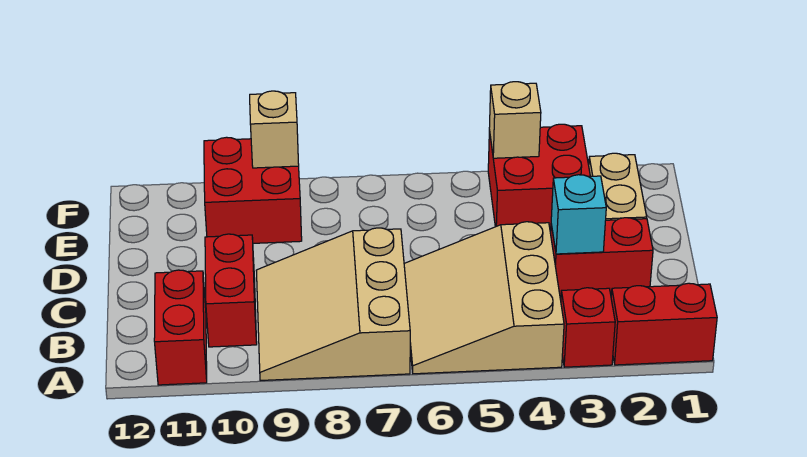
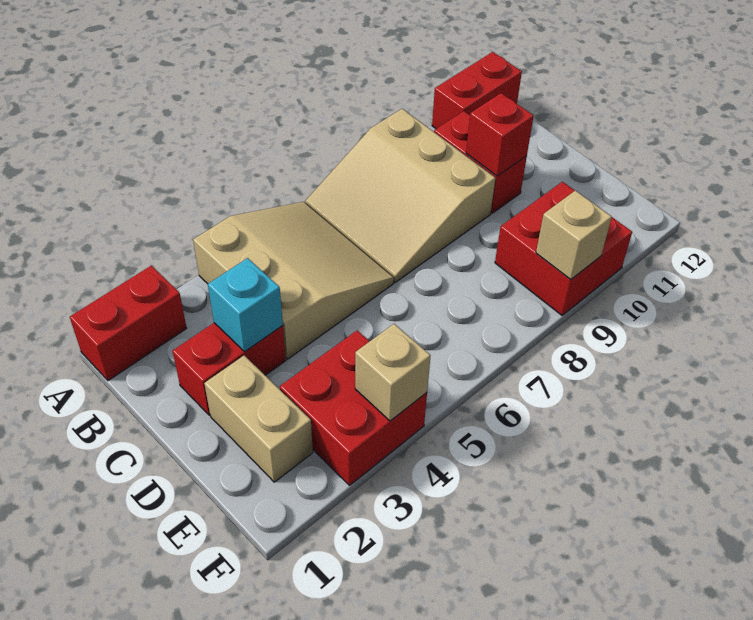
red 1x1 brick [561,288,615,367] -> red 1x1 brick moved to [466,93,533,176]
tan 3x3 slope [256,228,410,380] -> tan 3x3 slope turned to [305,109,495,282]
red 1x2 brick [154,270,207,385] -> red 1x2 brick turned to [432,52,522,129]

